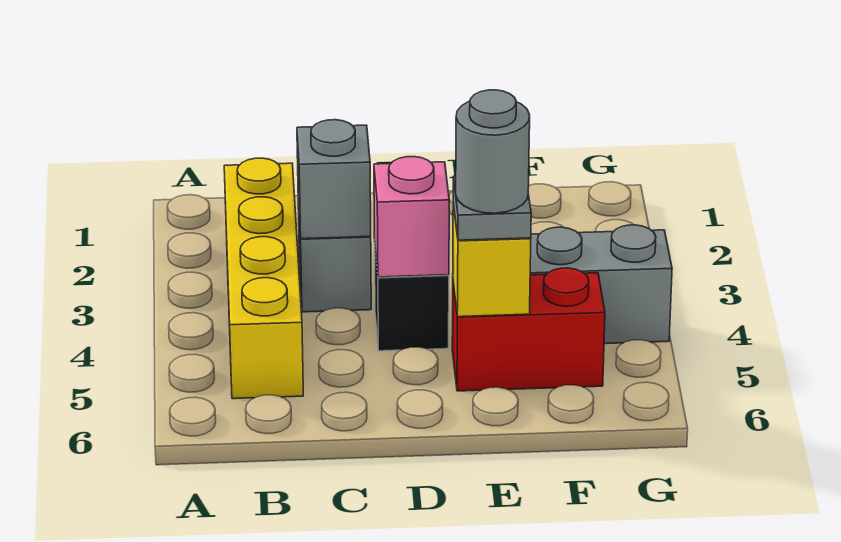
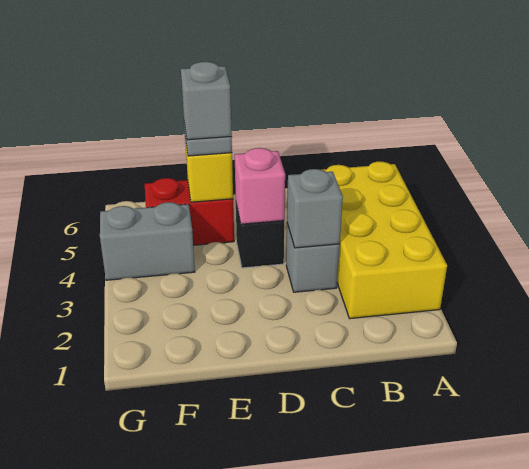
yellow 1x4 brick [224,158,303,399] -> yellow 2x4 brick [323,162,447,319]
grey 1x1 round brick [456,90,530,213] -> grey 1x1 brick [181,62,232,140]

